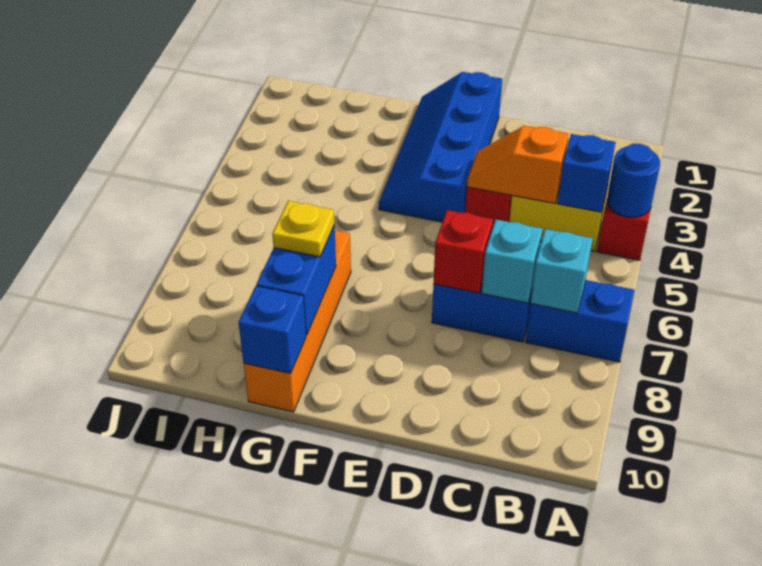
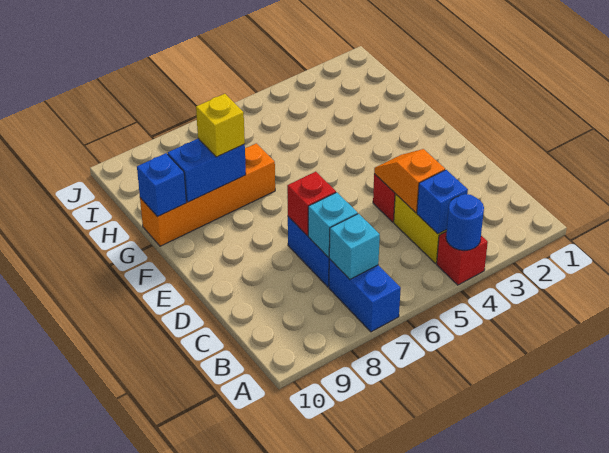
blue 2x4 slope [379,72,502,222] -> none
yellow 1x1 plate [272,201,335,257] -> yellow 1x1 brick [196,94,245,157]

